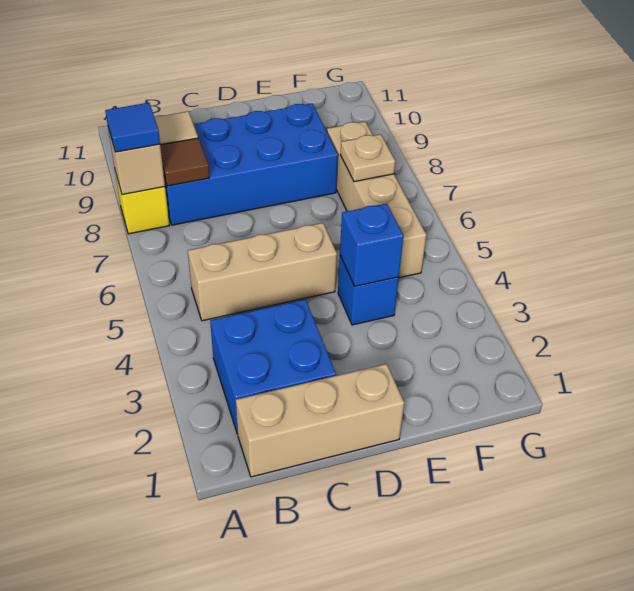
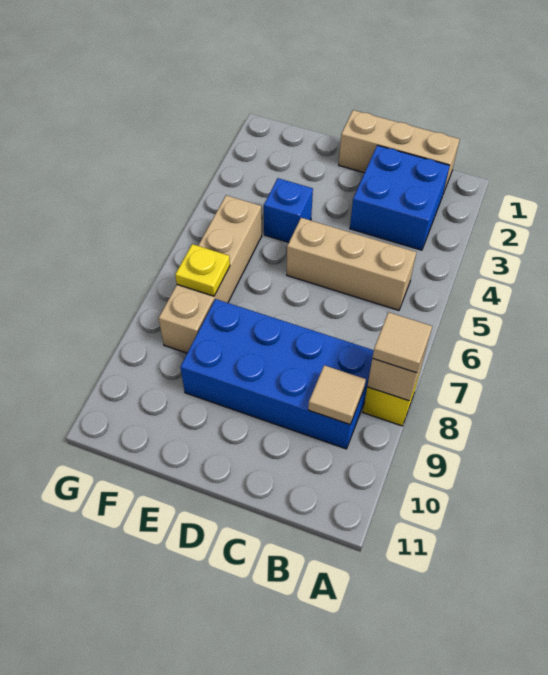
blue 1x1 tile [105,103,160,152] -> tan 1x1 tile [372,312,432,373]
brown 1x1 tile [160,138,209,186] -> none
blue 1x1 brick [340,203,403,286] -> none
tan 1x1 plate [340,134,395,182] -> yellow 1x1 plate [175,244,230,296]

